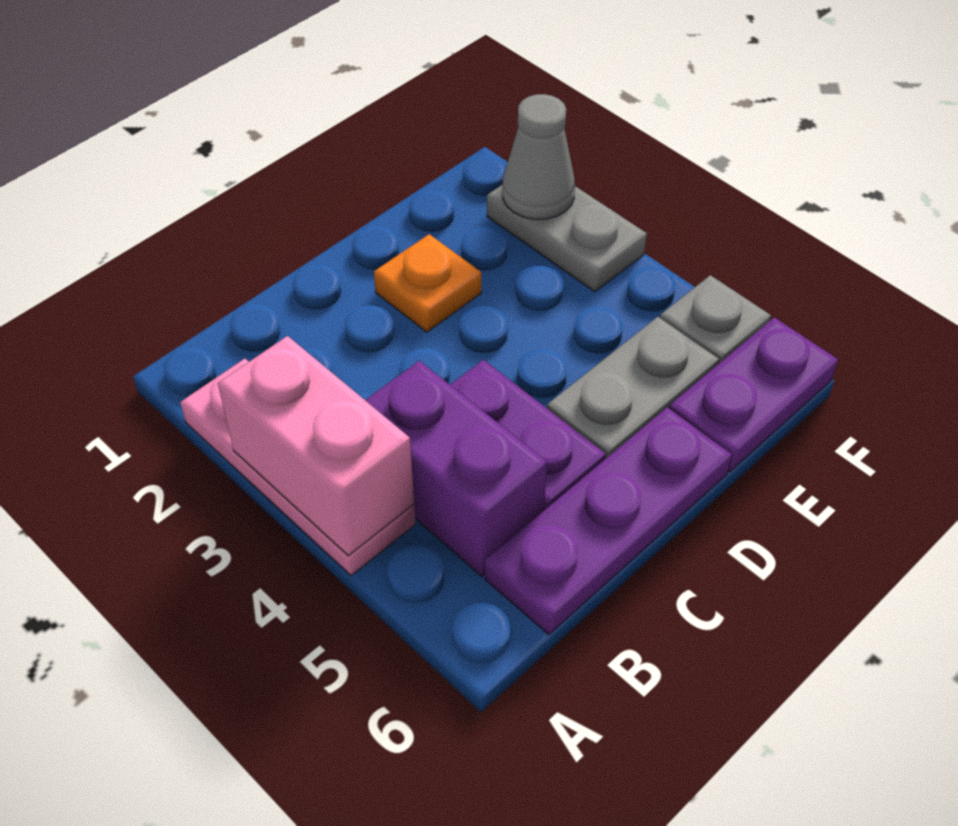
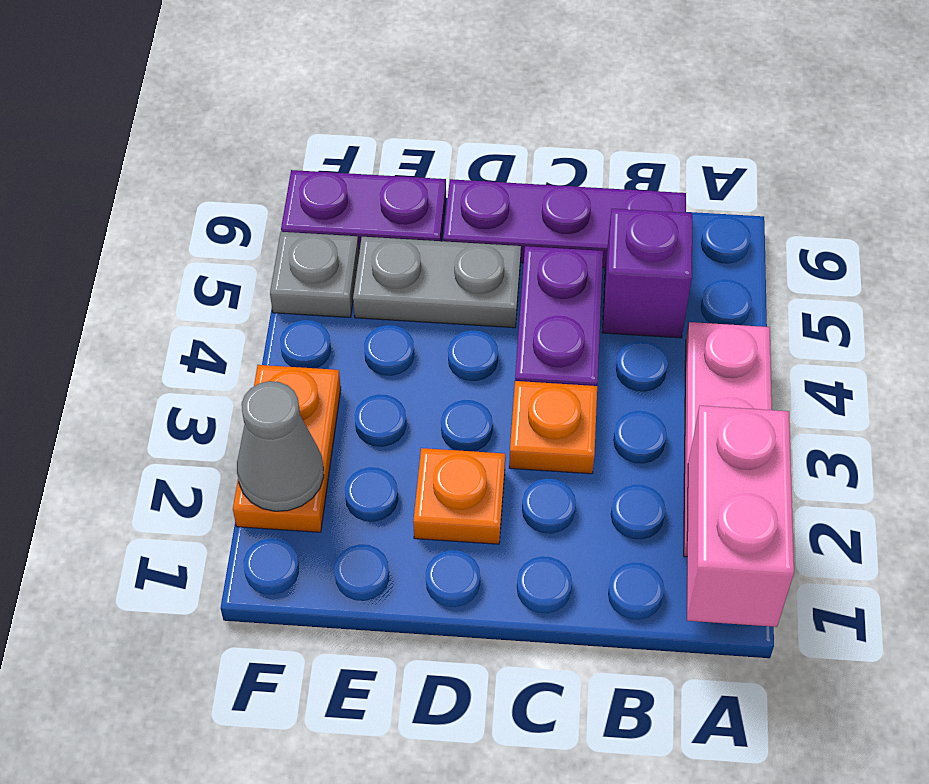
pink 1x2 brick [218,336,414,556] -> pink 1x2 brick moved to [687,406,794,627]
purple 1x2 brick [365,361,547,576] -> purple 1x1 brick [602,209,692,338]
none -> orange 1x1 plate [509,381,597,474]
grey 1x2 plate [487,184,647,292] -> orange 1x2 plate [233,365,341,532]

